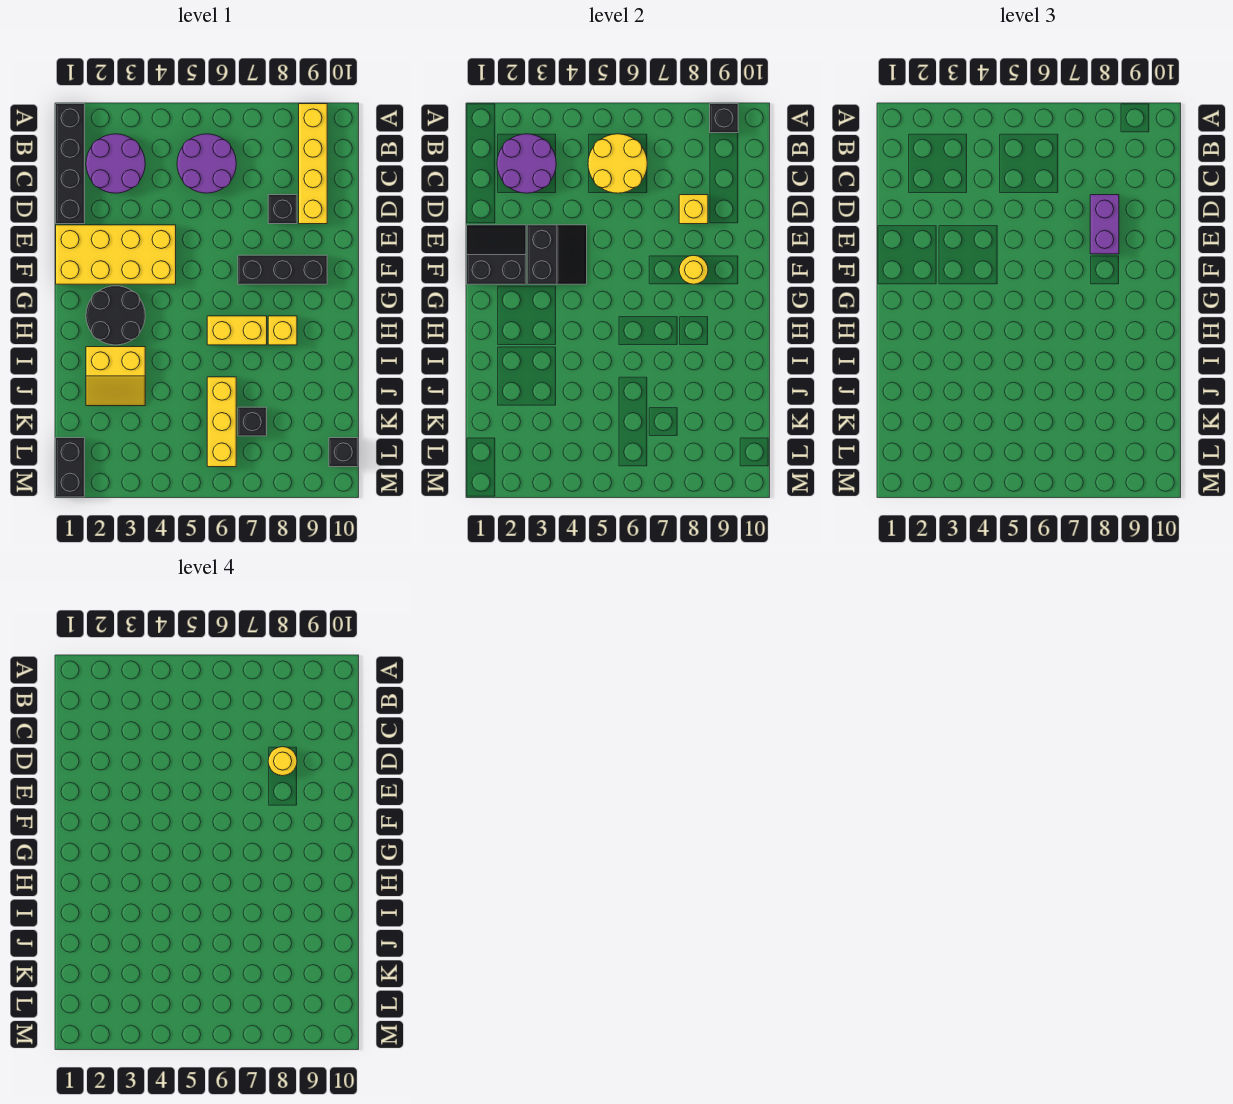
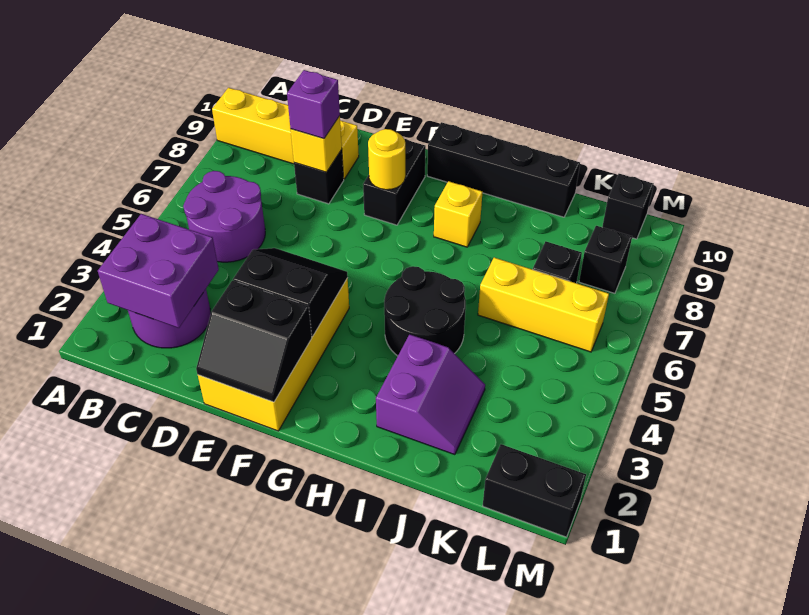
black 1x4 brick [56,104,85,224] -> black 1x4 brick moved to [427,122,580,217]
black 1x1 brick [710,104,738,133] -> black 1x1 brick moved to [579,226,632,293]
purple 2x2 round brick [497,134,556,193] -> purple 2x2 brick [98,214,219,328]
yellow 2x2 round brick [588,134,647,193] -> none
purple 1x2 brick [1090,195,1119,254] -> purple 1x1 brick [287,70,340,139]
yellow 1x1 round brick [268,747,297,776] -> none
black 2x2 slope [467,225,526,284] -> black 2x2 slope turned to [196,281,312,402]
black 1x3 brick [238,255,327,284] -> black 1x2 brick [363,139,426,225]
black 2x2 round brick [86,286,145,345] -> black 2x2 round brick moved to [384,266,466,356]
yellow 1x2 brick [207,316,267,345] -> none
yellow 2x2 slope [86,347,145,406] -> purple 2x2 slope [376,334,485,455]

